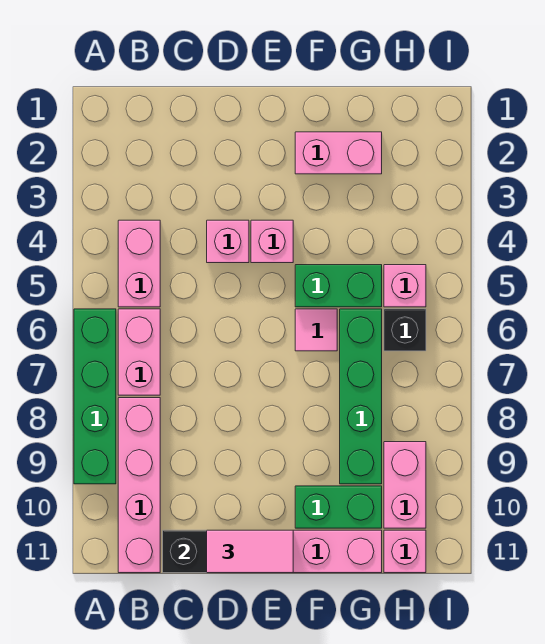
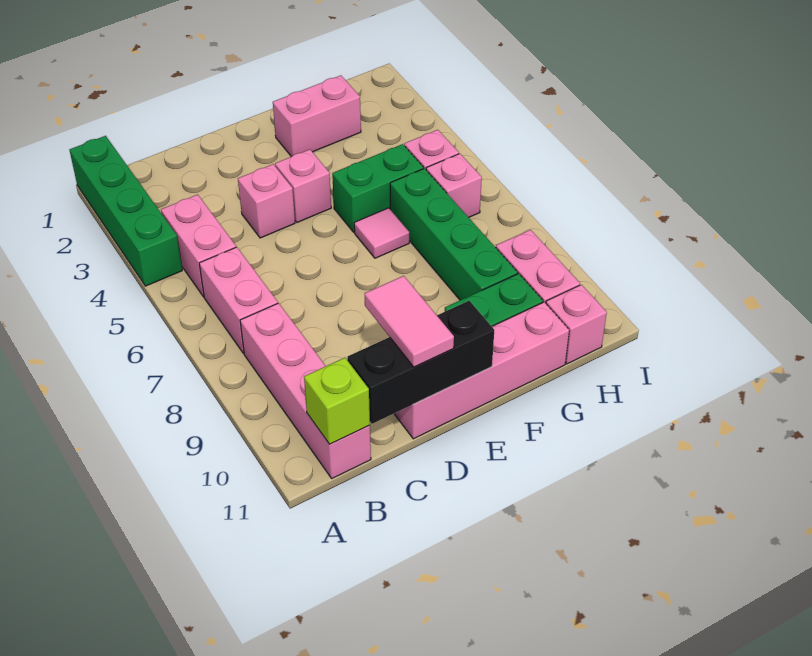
green 1x4 brick [74,309,116,484] -> green 1x4 brick moved to [70,136,182,286]
none -> lime 1x1 brick [304,358,370,444]
pink 1x2 tile [207,530,293,573] -> pink 1x2 tile turned to [365,276,454,367]
black 1x1 brick [384,309,426,351] -> pink 1x1 brick [426,154,482,217]

